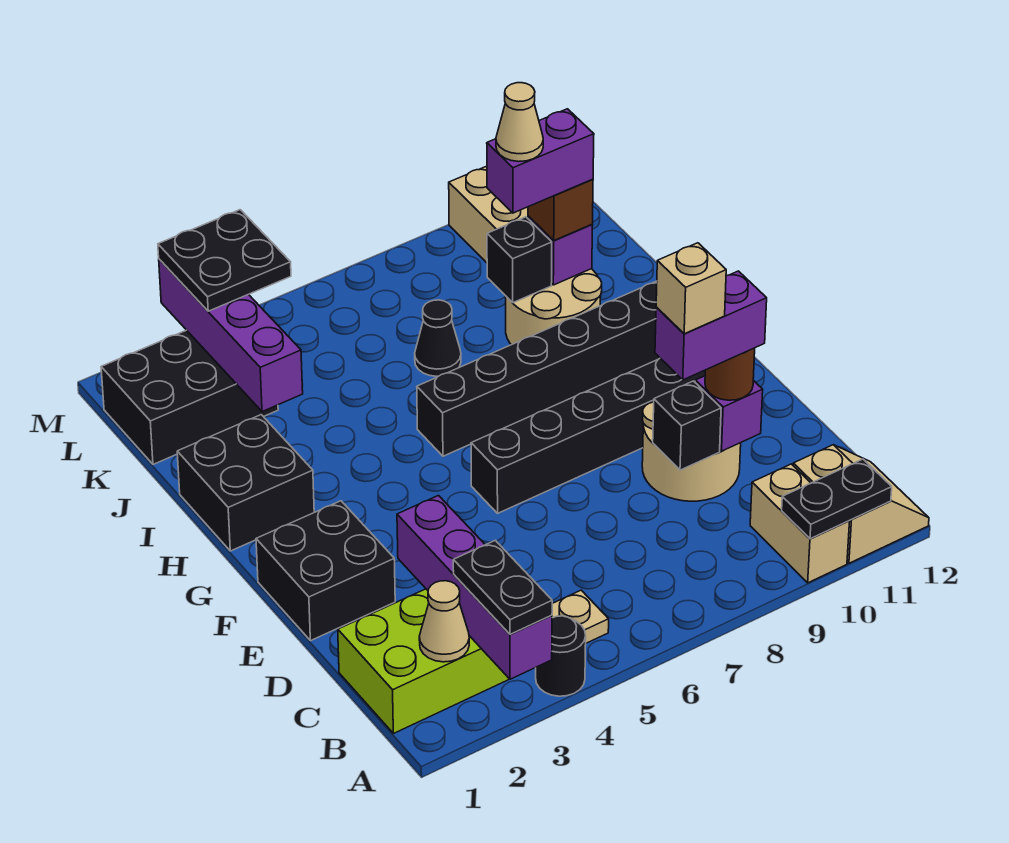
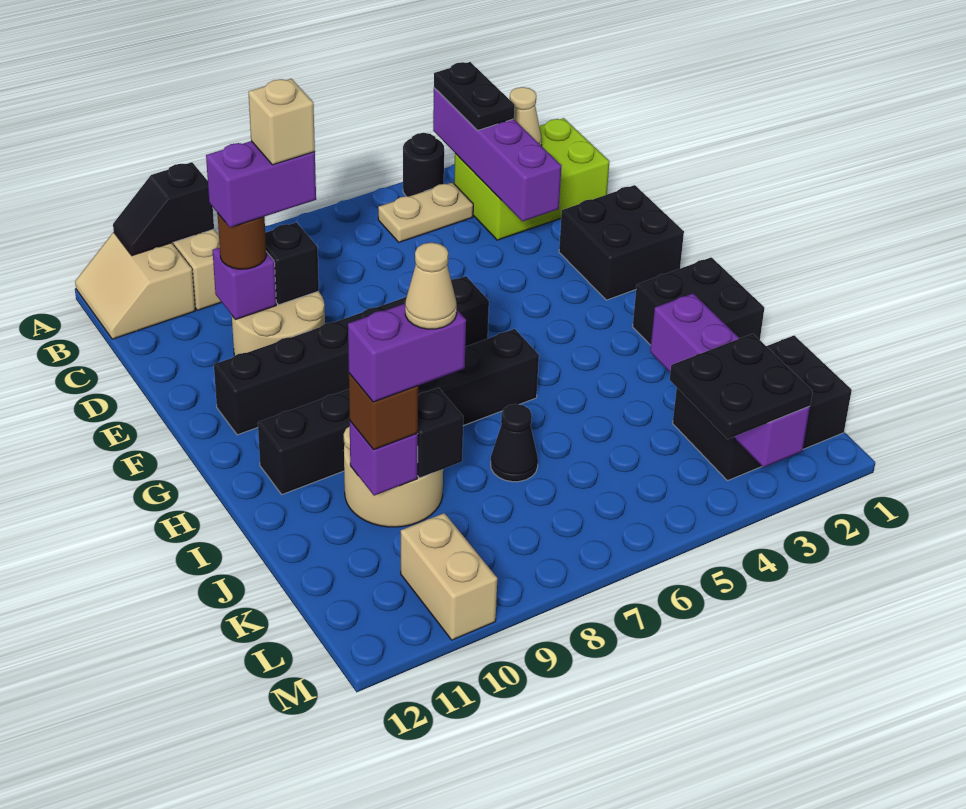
black 1x2 plate [782,459,892,539] -> black 1x2 slope [113,162,214,256]

